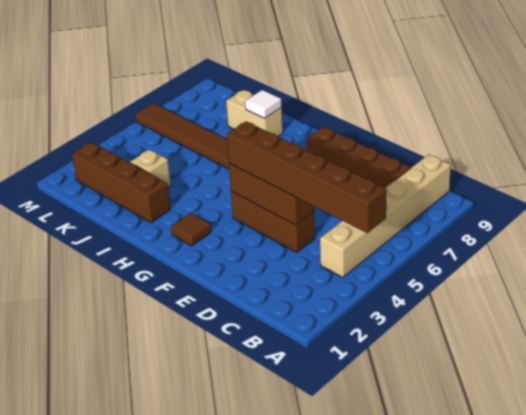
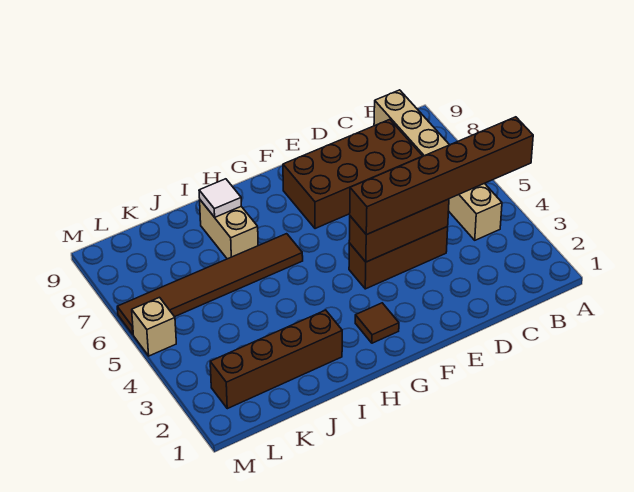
brown 1x4 brick [307,127,410,188] -> brown 2x4 brick [283,119,423,229]
tan 1x2 brick [226,90,283,136] -> tan 1x2 brick turned to [200,200,258,259]
tan 1x1 brick [130,150,171,187] -> tan 1x1 brick moved to [132,297,176,356]

